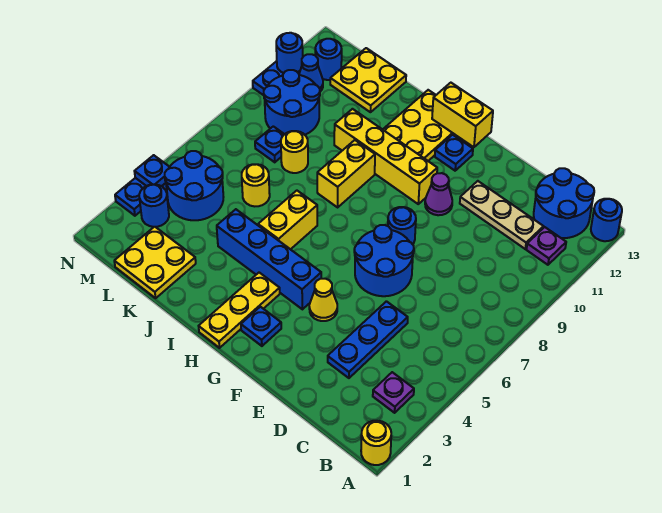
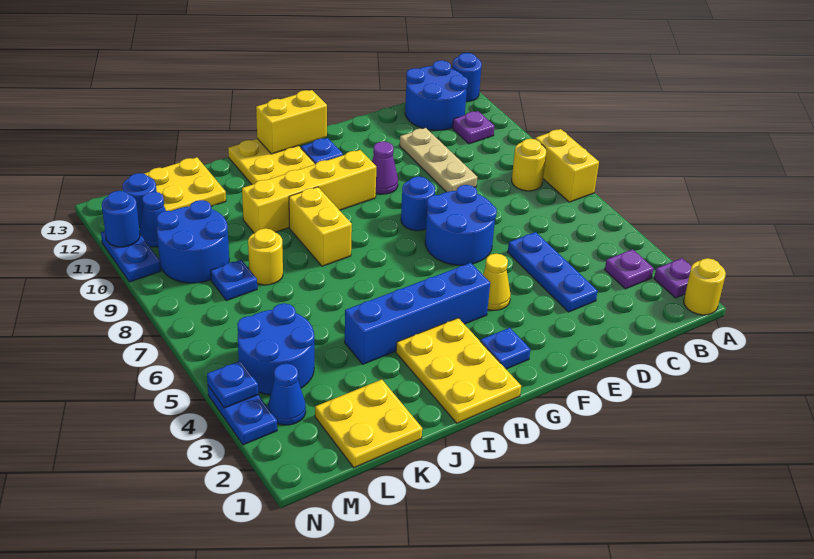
none -> purple 1x1 plate [654,258,691,298]
tan 1x3 plate [460,181,543,249] -> tan 1x3 plate turned to [400,128,477,192]
yellow 1x3 plate [199,273,280,348] -> yellow 2x3 plate [396,318,521,423]
yellow 1x2 brick [258,191,317,249] -> yellow 1x2 brick moved to [536,129,599,202]
yellow 1x1 round brick [242,164,270,206] -> yellow 1x1 round brick moved to [512,139,546,191]
blue 1x1 round brick [139,184,169,227] -> blue 1x1 cone [268,363,306,425]

